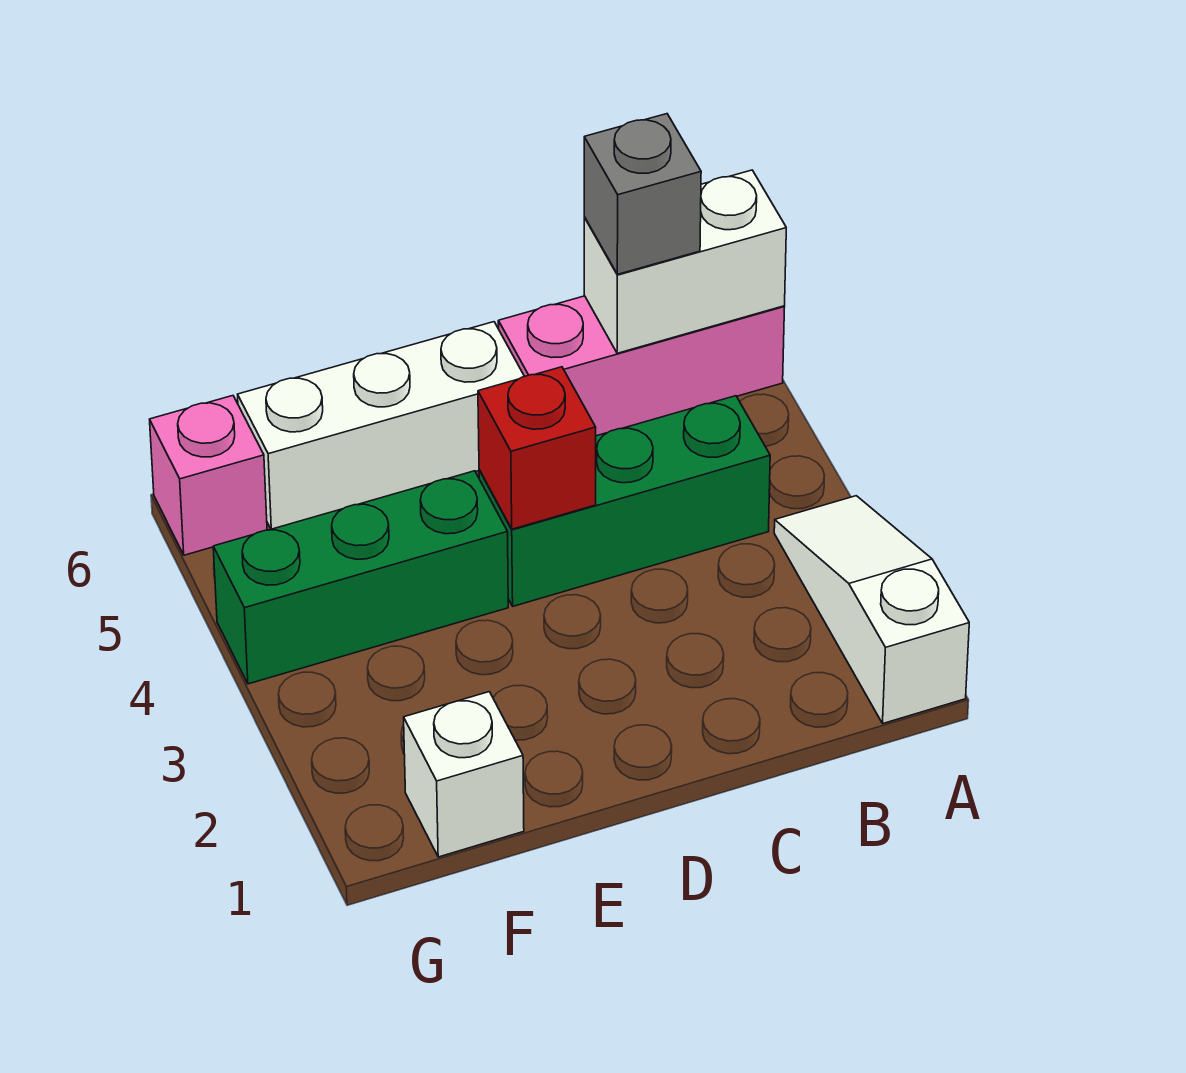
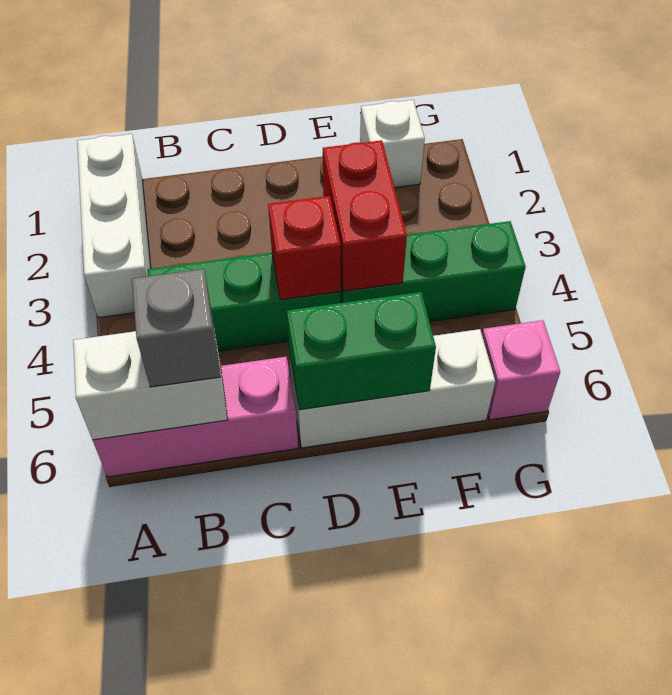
white 1x3 slope [774,496,969,723] -> white 1x3 brick [77,134,151,318]
none -> green 1x2 brick [287,292,436,410]
none -> red 1x2 brick [323,140,407,291]

